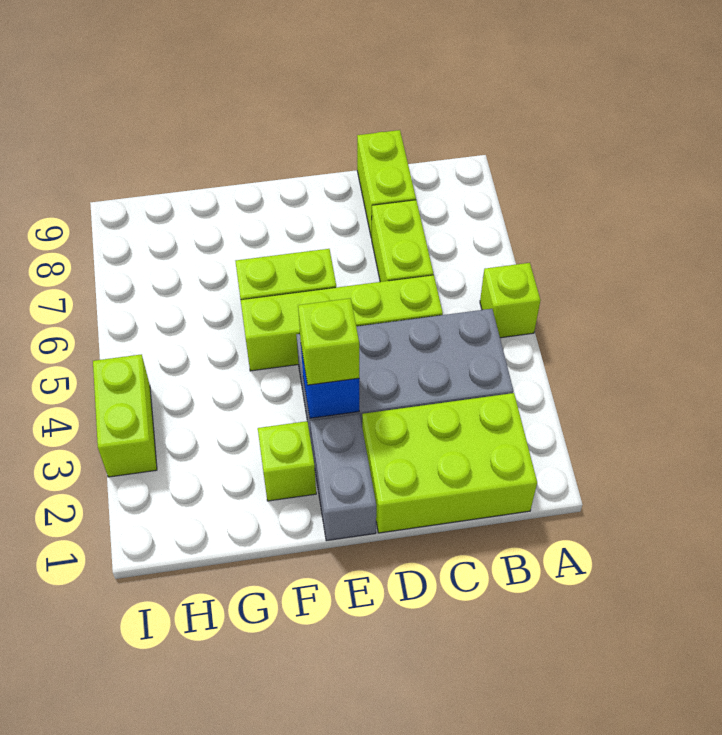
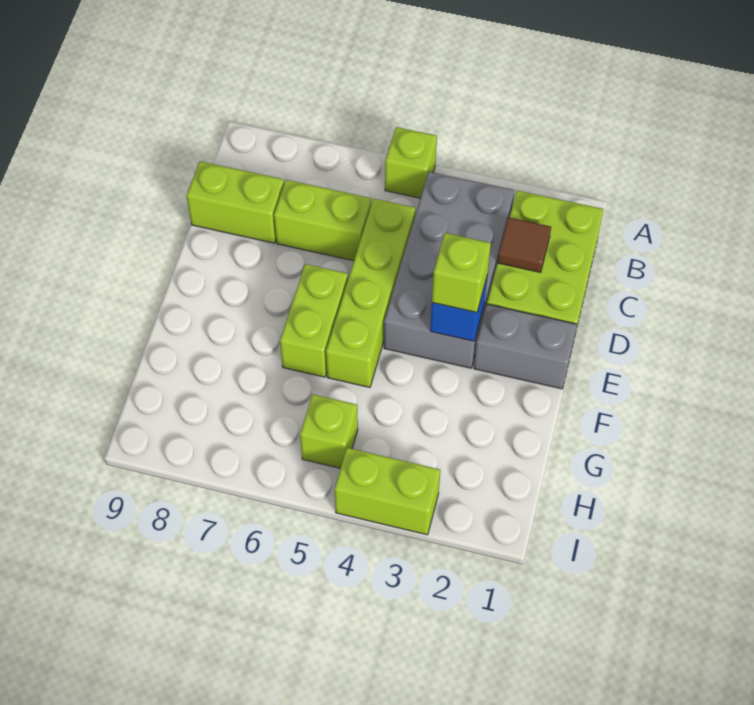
none -> brown 1x1 tile [497,217,551,272]
lime 1x1 brick [258,421,316,501] -> lime 1x1 brick moved to [300,394,358,468]

